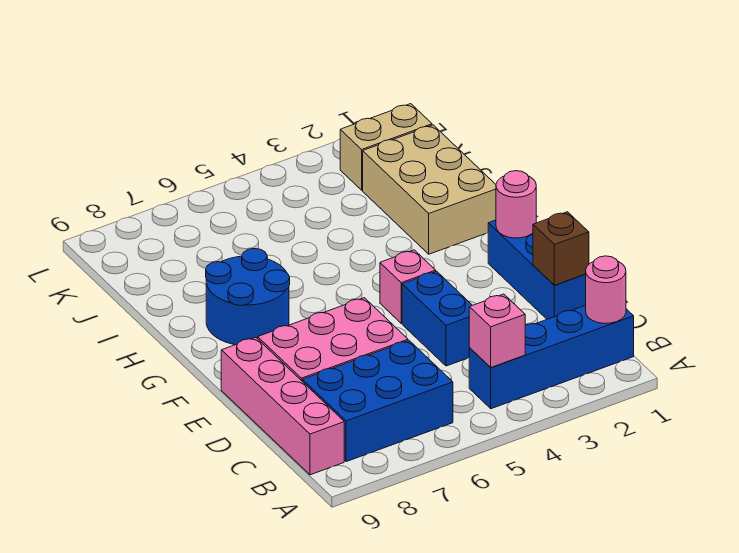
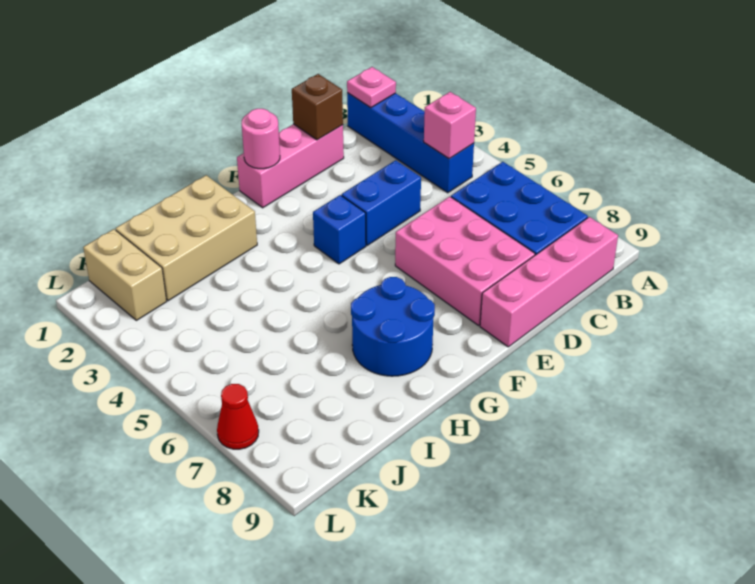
pink 1x1 round brick [586,256,626,324] -> pink 1x1 plate [347,67,396,108]
blue 1x3 brick [488,220,586,319] -> pink 1x3 brick [237,124,344,208]
pink 1x1 brick [380,250,436,323] -> blue 1x1 brick [313,195,366,264]
none -> red 1x1 cone [217,384,259,449]

